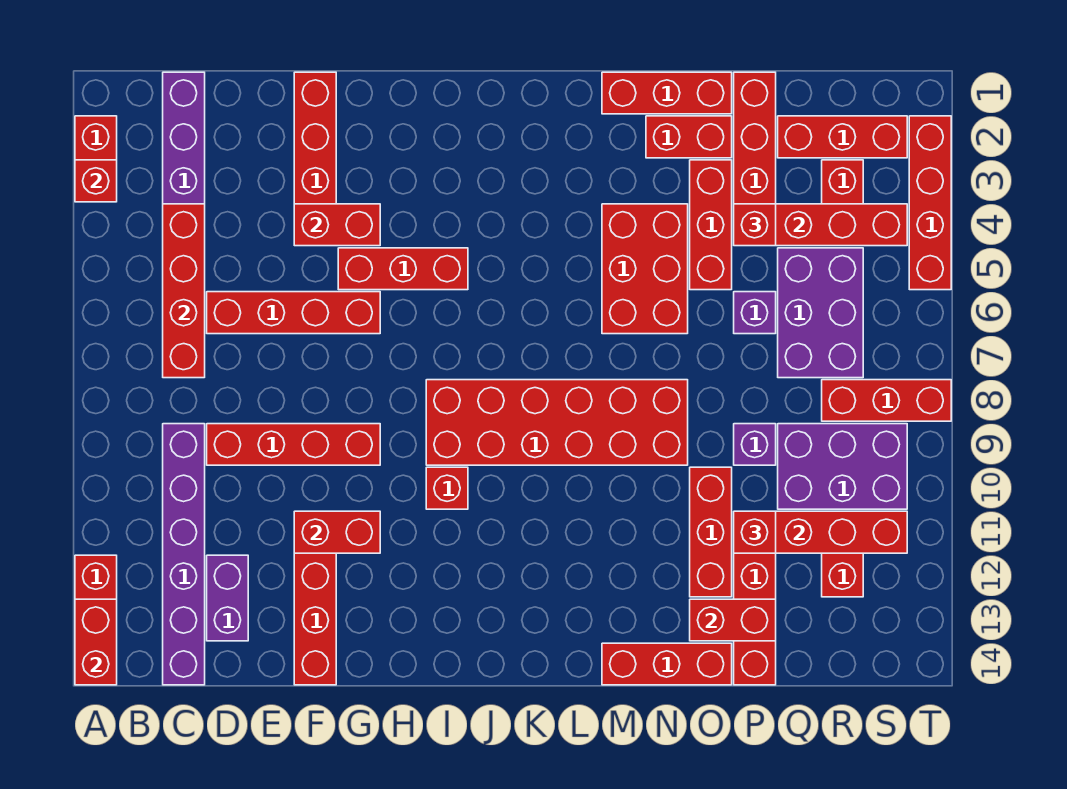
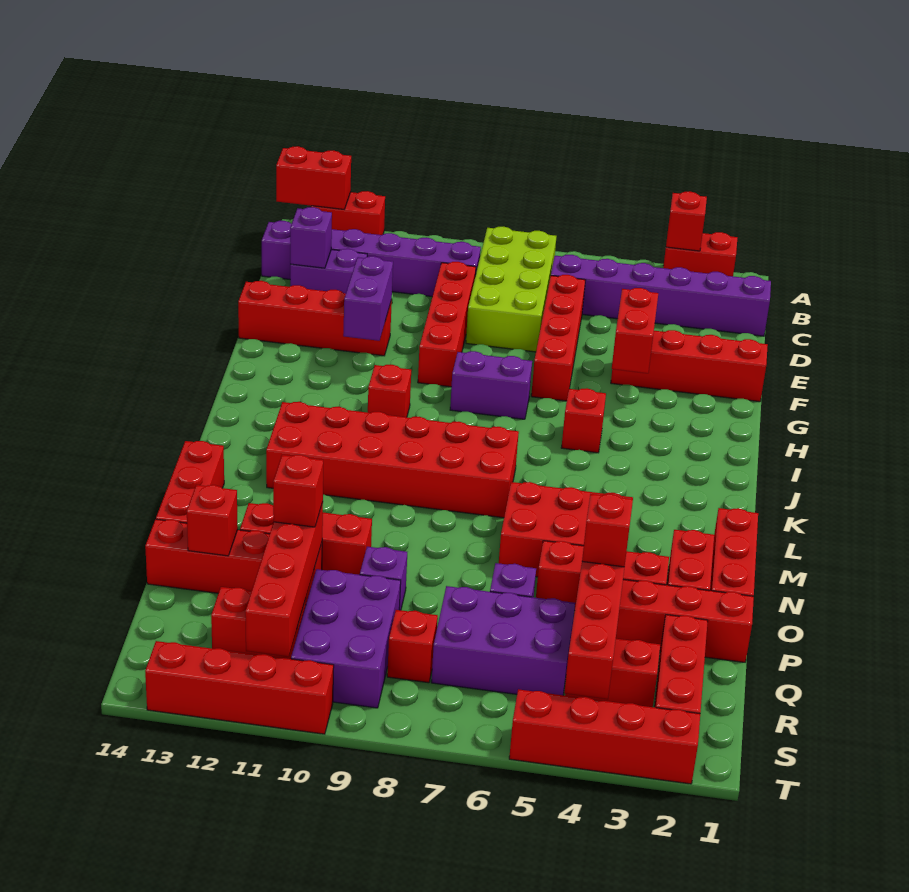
none -> lime 2x4 brick [466,227,556,352]
red 1x4 brick [163,204,205,378] -> red 1x4 brick moved to [145,641,334,734]
none -> purple 1x1 brick [290,207,332,268]
red 1x2 brick [294,511,380,553] -> purple 1x2 brick [343,256,393,341]
red 1x3 brick [338,248,468,290] -> red 1x1 brick [561,388,606,453]
none -> purple 1x2 brick [450,351,532,419]
red 2x6 brick [426,380,688,465] -> red 2x6 brick turned to [266,402,519,518]
red 1x2 brick [690,599,776,641] -> red 1x1 brick [187,485,238,556]
red 1x3 brick [822,380,951,421] -> red 1x1 brick [387,610,438,683]

